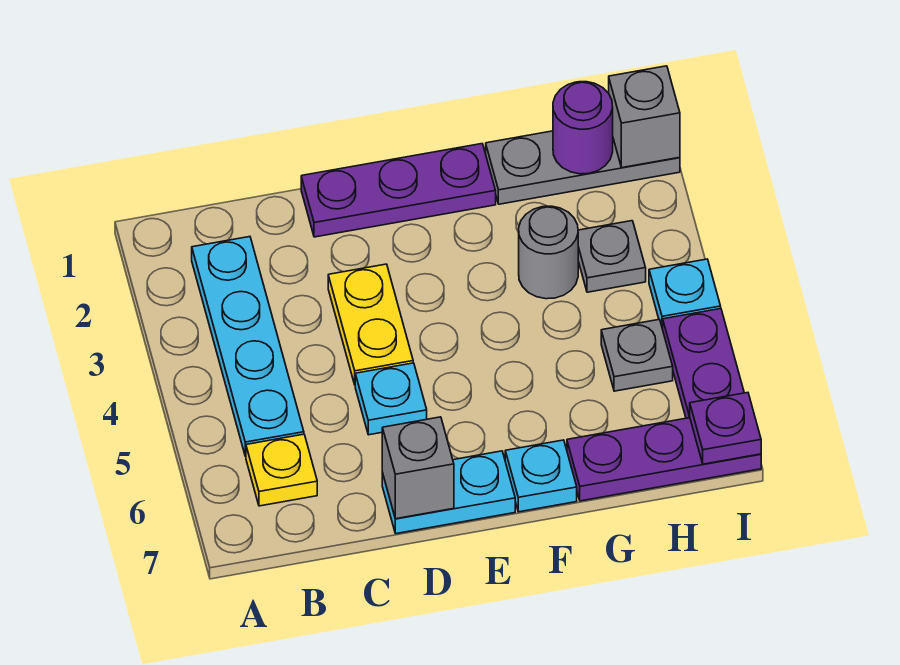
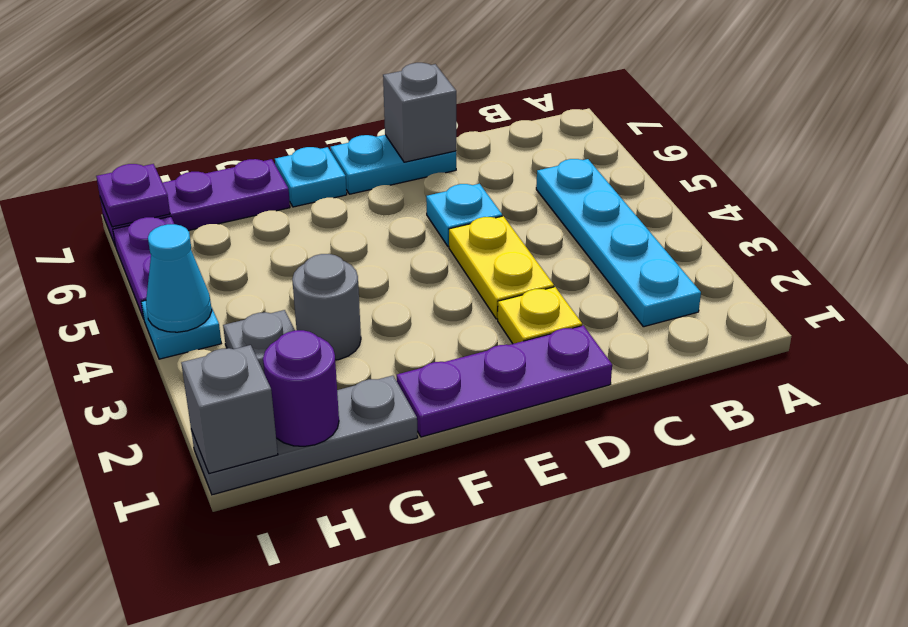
yellow 1x1 plate [246,434,317,506] -> yellow 1x1 plate moved to [498,287,582,344]
grey 1x1 plate [601,319,673,391] -> none
none -> cyan 1x1 cone [146,224,212,332]

